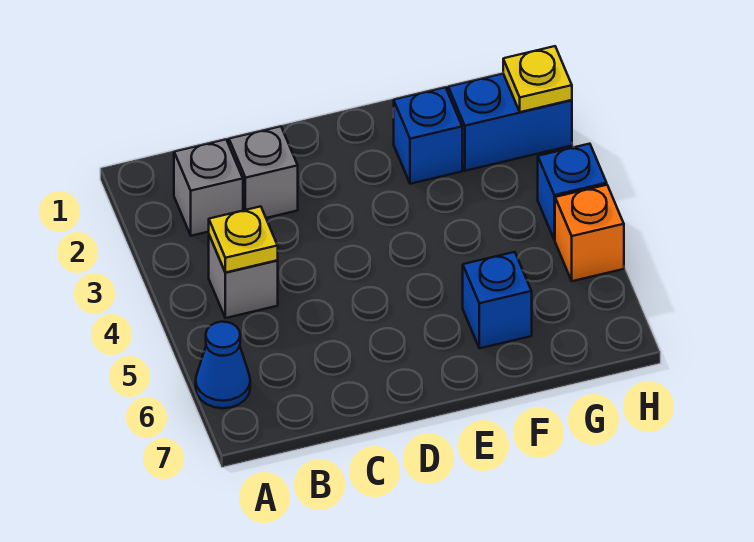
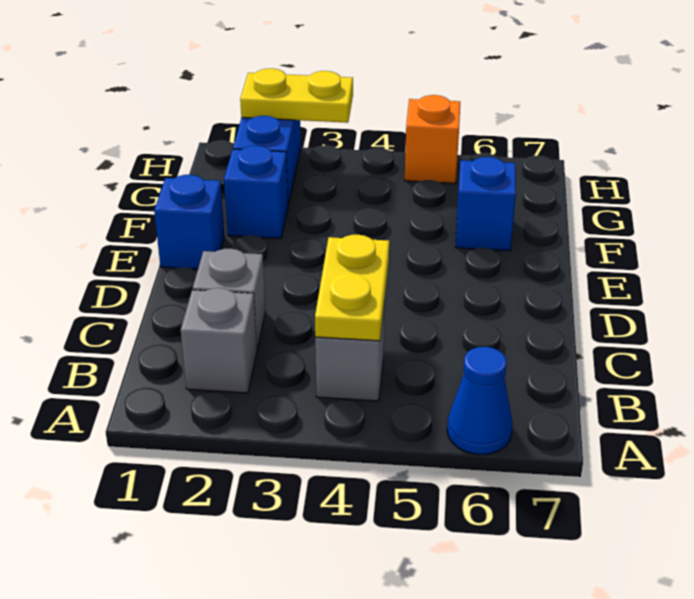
yellow 1x1 plate [209,206,278,273] -> yellow 1x2 plate [315,235,389,341]
yellow 1x1 plate [503,46,572,112] -> yellow 1x2 plate [240,68,353,123]
blue 1x1 brick [538,144,607,240] -> blue 1x1 brick moved to [154,175,224,269]

